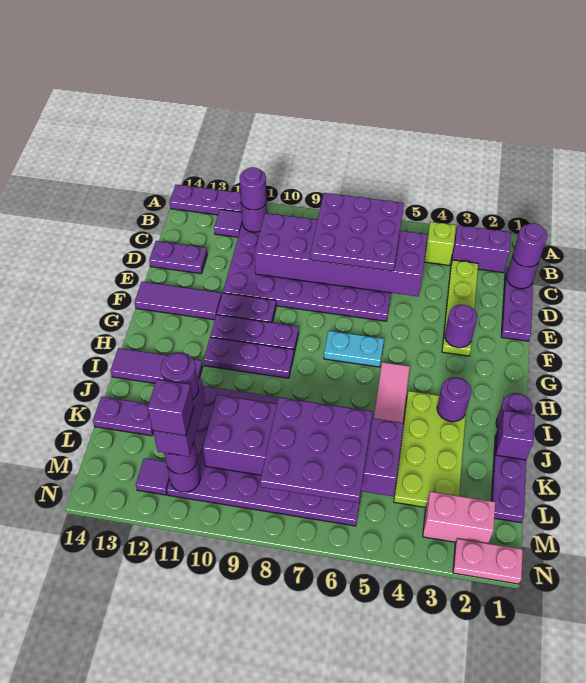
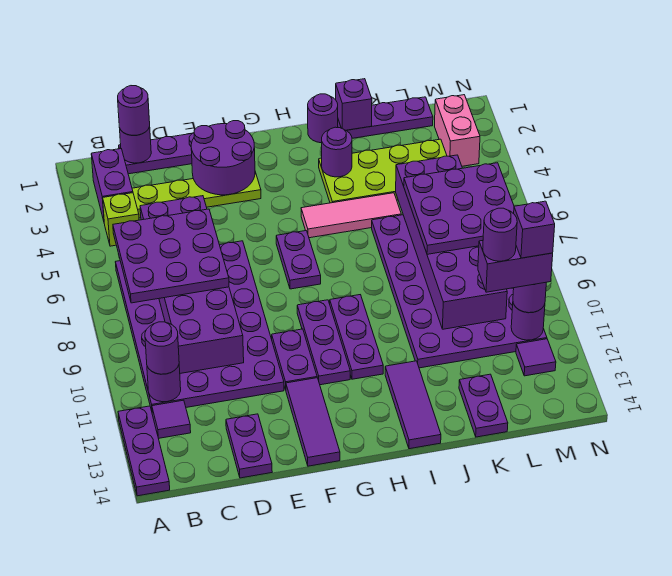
purple 1x1 round brick [445,305,477,348] -> purple 2x2 round brick [191,121,255,195]
cyan 1x2 plate [324,331,384,367] -> purple 1x2 plate [276,231,321,289]
pink 1x2 plate [453,539,523,584] -> none

